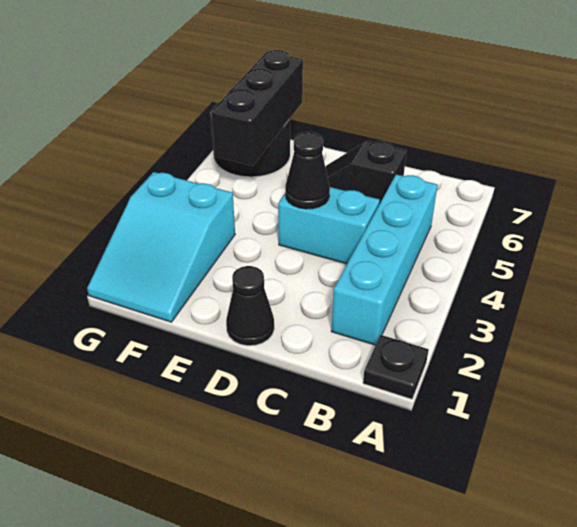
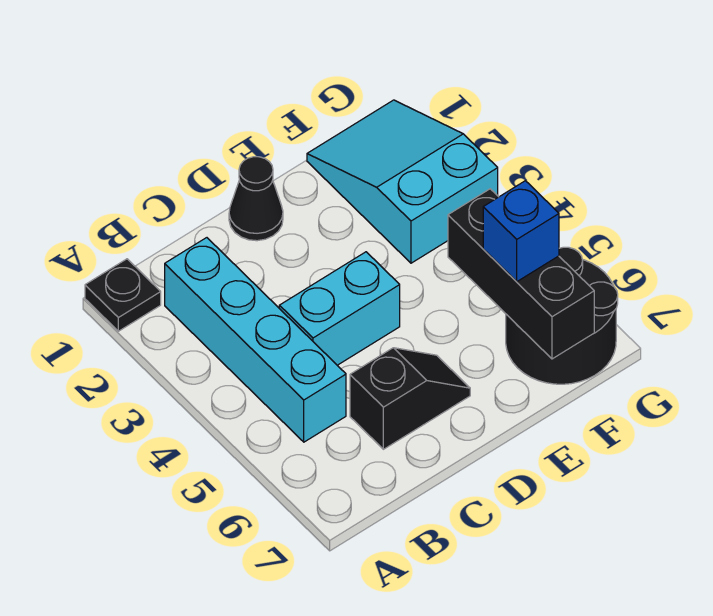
black 1x1 cone [285,132,330,209] -> none
none -> blue 1x1 brick [483,181,559,282]

